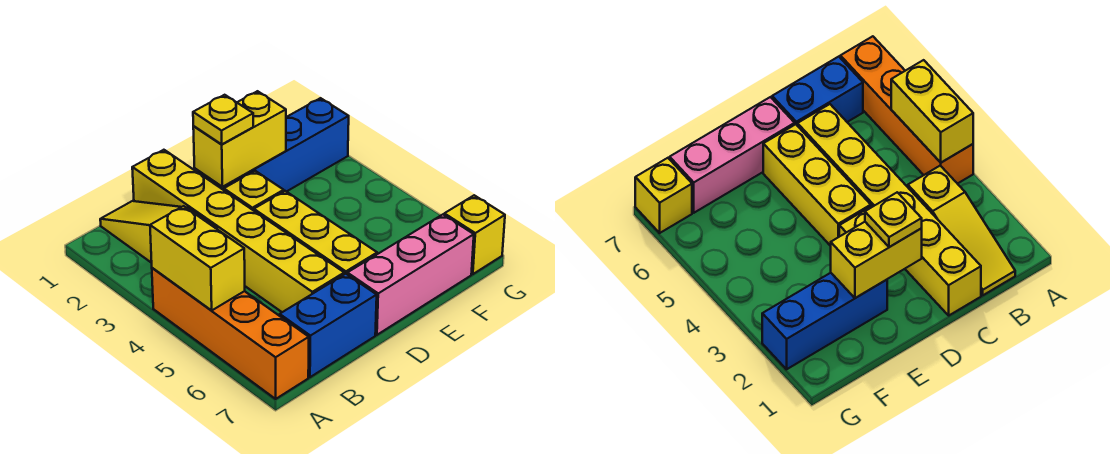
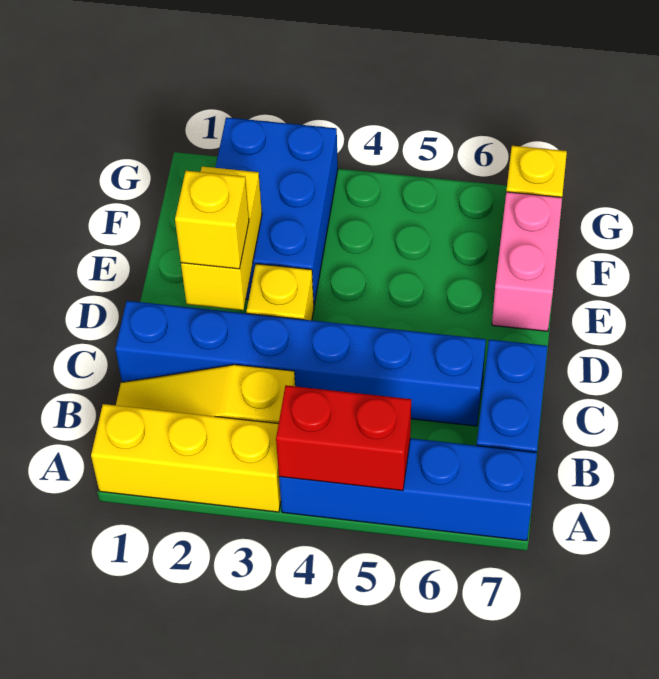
orange 1x4 brick [152,268,309,399] -> blue 1x4 brick [279,438,537,541]
yellow 1x2 brick [150,206,245,311] -> red 1x2 brick [276,385,411,491]
yellow 1x6 brick [132,150,344,312] -> blue 1x6 brick [115,301,486,426]
yellow 1x1 plate [193,95,253,144] -> yellow 1x1 brick [175,171,249,269]
yellow 1x3 brick [254,191,377,274] -> yellow 1x3 brick moved to [91,404,281,512]
pink 1x3 brick [347,215,474,335] -> pink 1x2 brick [492,192,562,331]
blue 1x3 brick [228,98,349,192] -> blue 2x3 brick [215,117,338,305]

